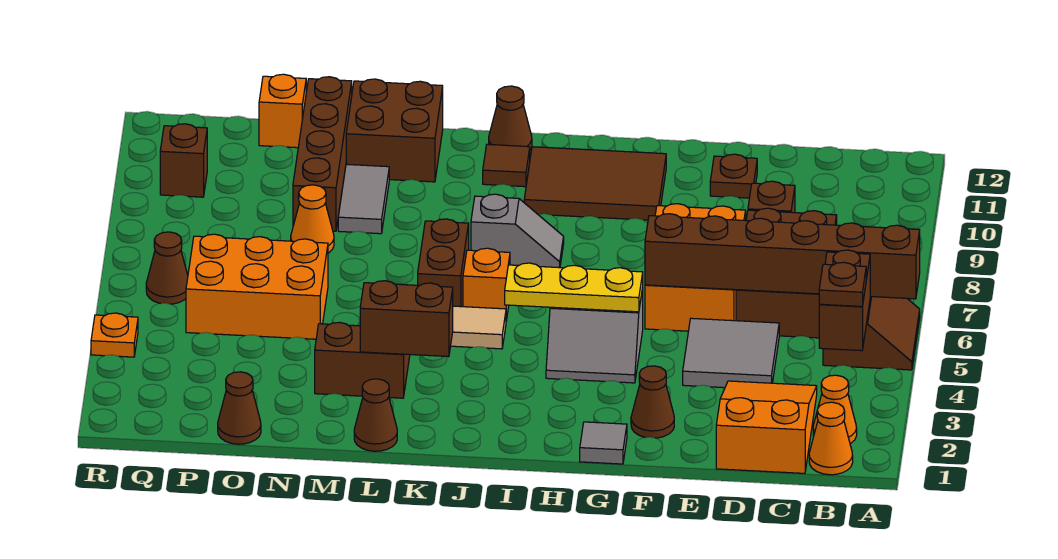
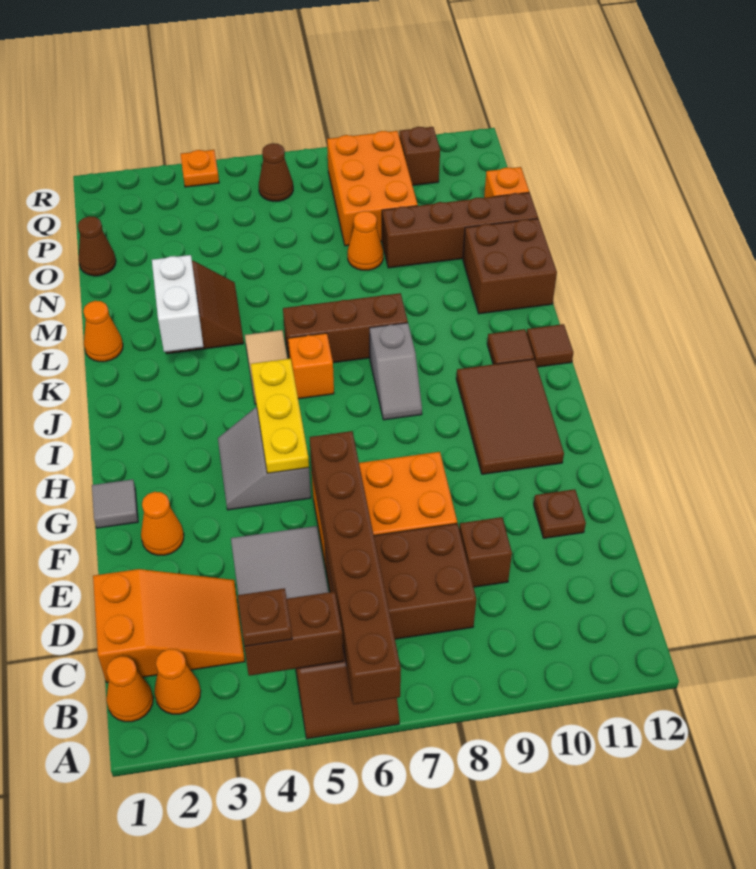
brown 1x1 cone [631,366,674,438] -> orange 1x1 cone [141,492,184,555]
brown 1x1 cone [489,86,532,150] -> brown 1x1 tile [527,324,573,367]
brown 1x2 brick [360,281,453,357] -> white 1x2 brick [152,255,203,352]
brown 1x2 brick [418,219,469,307] -> brown 1x3 brick [283,293,408,363]
brown 1x1 cone [354,379,397,451] -> orange 1x1 cone [83,301,123,362]
grey 1x2 tile [338,164,389,234] -> none
orange 2x3 brick [186,234,328,339] -> orange 2x3 brick moved to [327,131,418,246]

